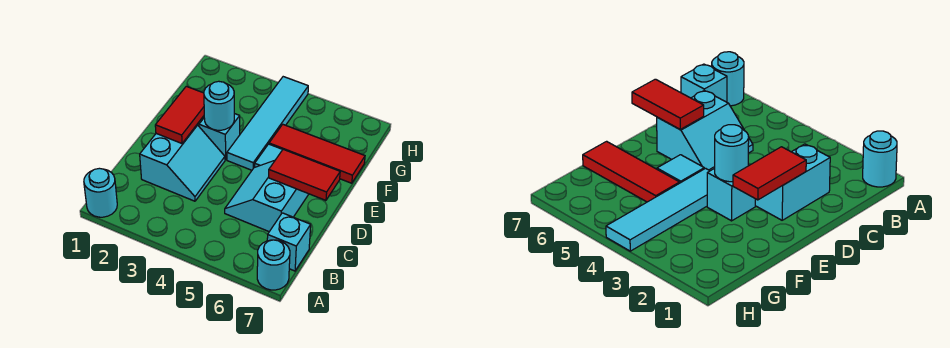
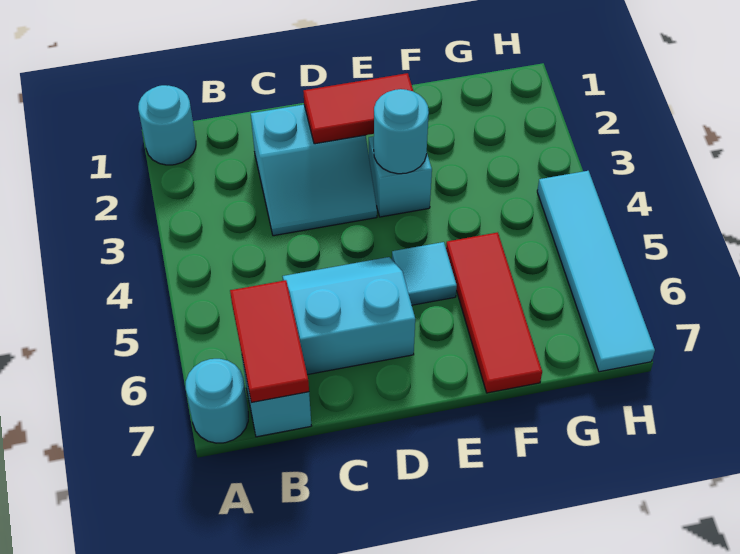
red 1x2 tile [269,149,340,200] -> red 1x2 tile moved to [230,280,309,403]
cyan 1x4 tile [227,77,308,170] -> cyan 1x4 tile turned to [537,171,655,372]

